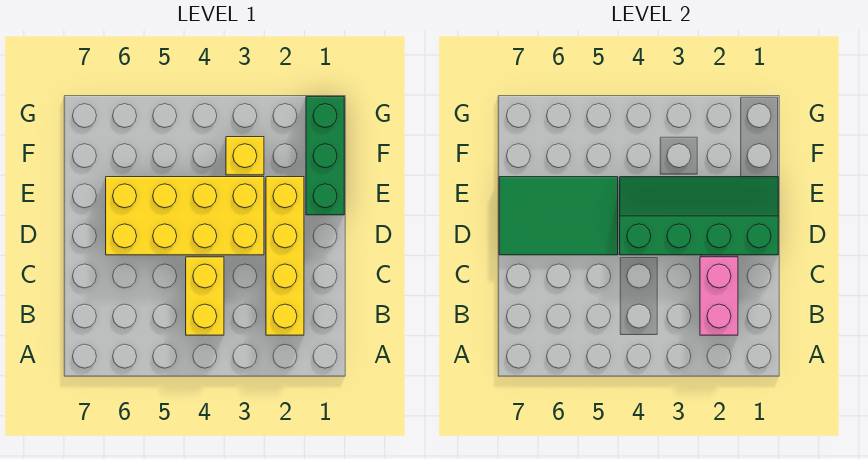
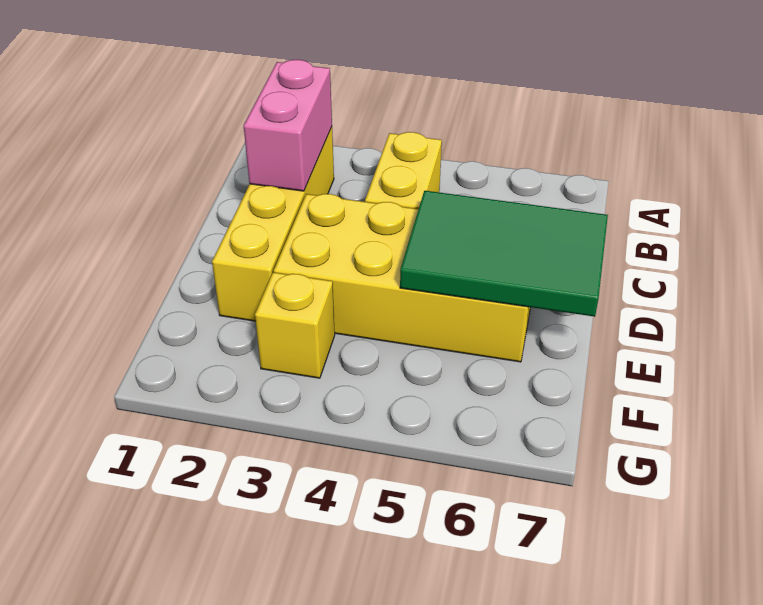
green 2x4 slope [620,177,778,255] -> none
green 1x3 brick [306,97,344,215] -> none

